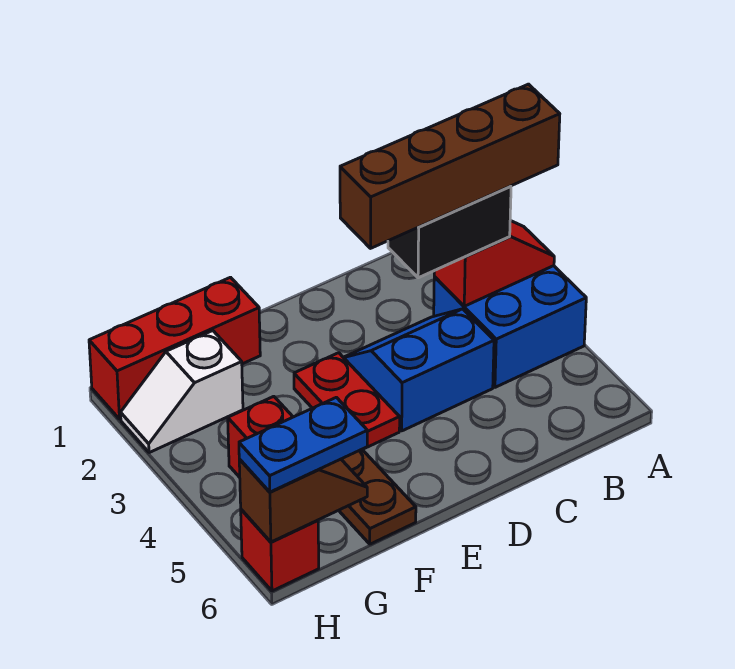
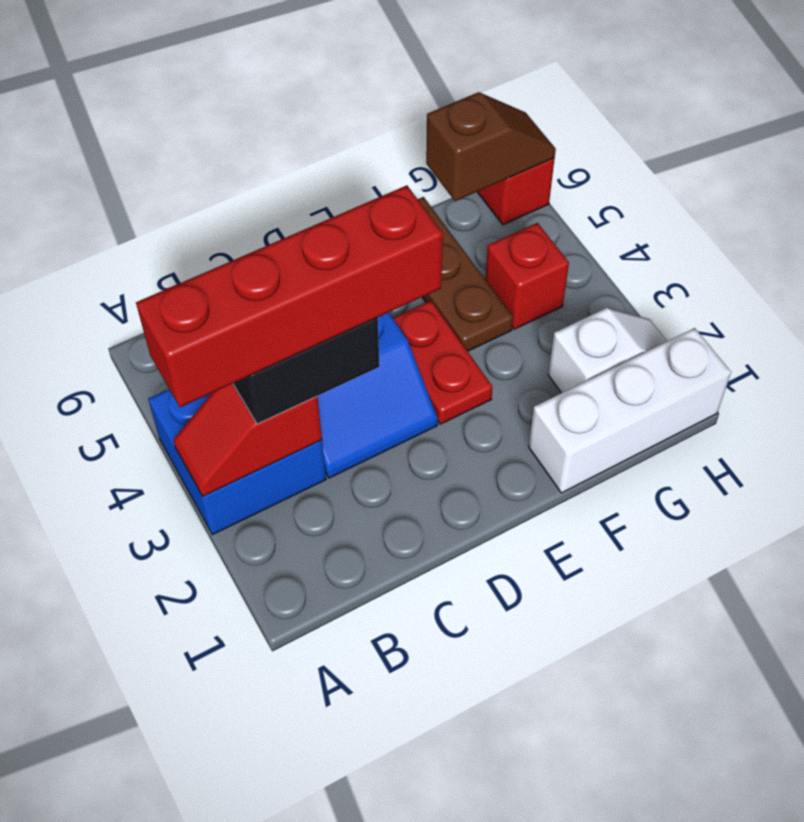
brown 1x4 brick [340,84,560,248] -> red 1x4 brick [136,185,443,407]
red 1x3 brick [89,277,260,419] -> white 1x3 brick [529,328,731,493]
brown 1x2 slope [239,459,367,542] -> brown 1x2 slope turned to [426,92,556,201]
blue 1x2 plate [239,397,367,492] -> none

